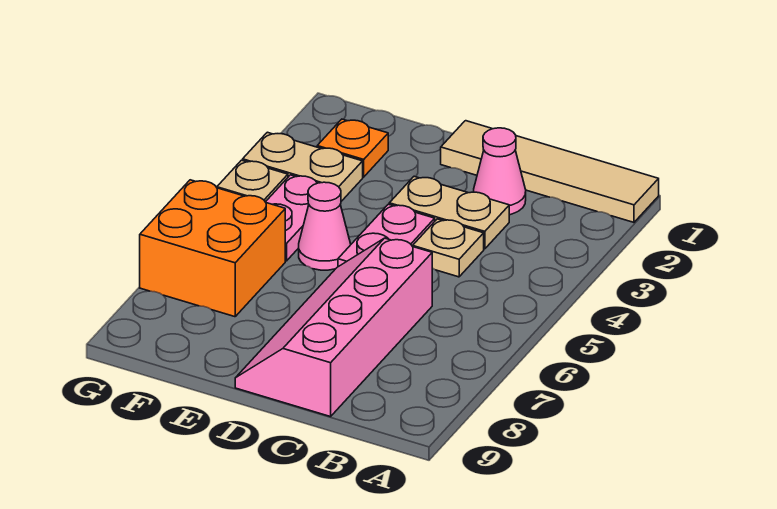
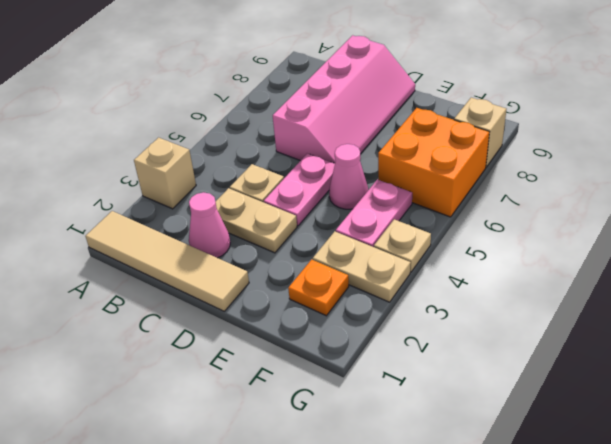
none -> tan 1x1 brick [134,138,196,209]
none -> tan 1x1 brick [454,98,506,167]

